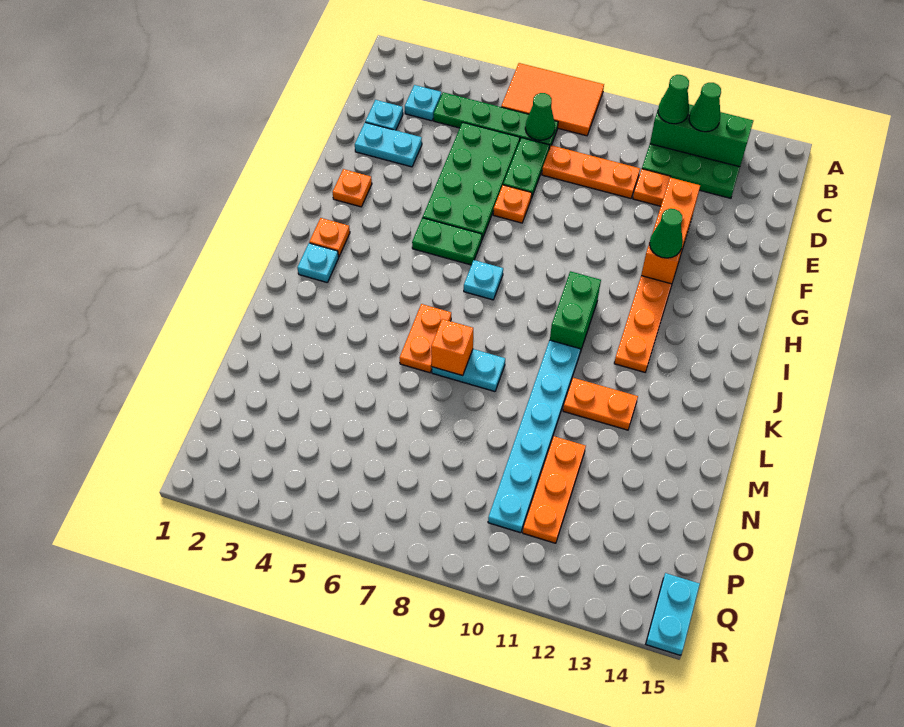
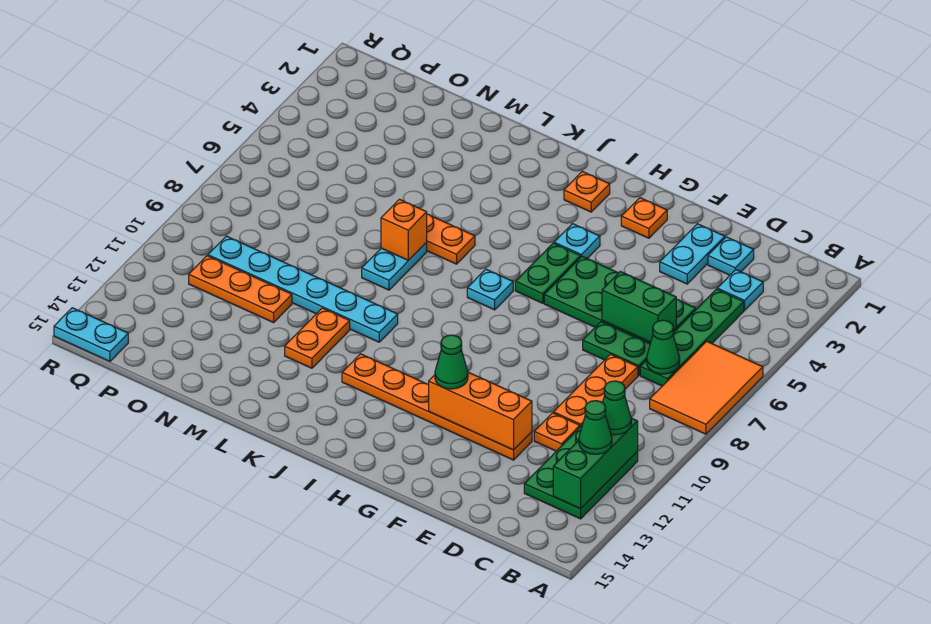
orange 1x1 plate [493,185,532,223] -> none
green 1x2 brick [550,271,601,352] -> green 1x2 brick moved to [602,271,676,342]
cyan 1x1 plate [297,243,339,283] -> cyan 1x1 plate moved to [554,224,600,258]

